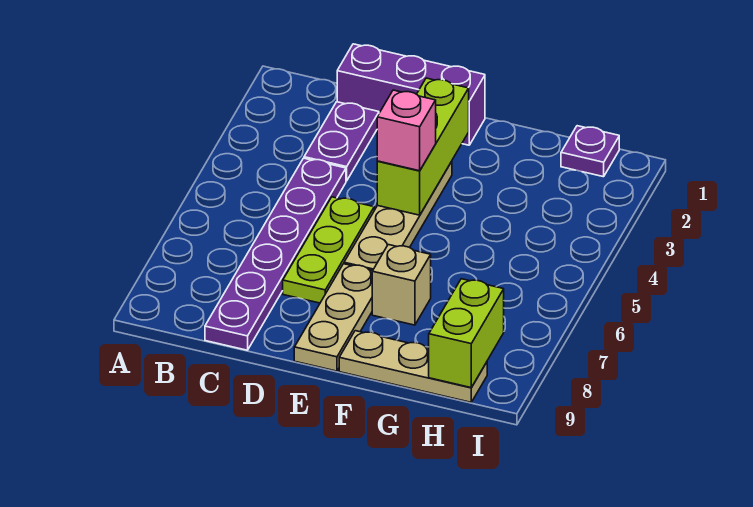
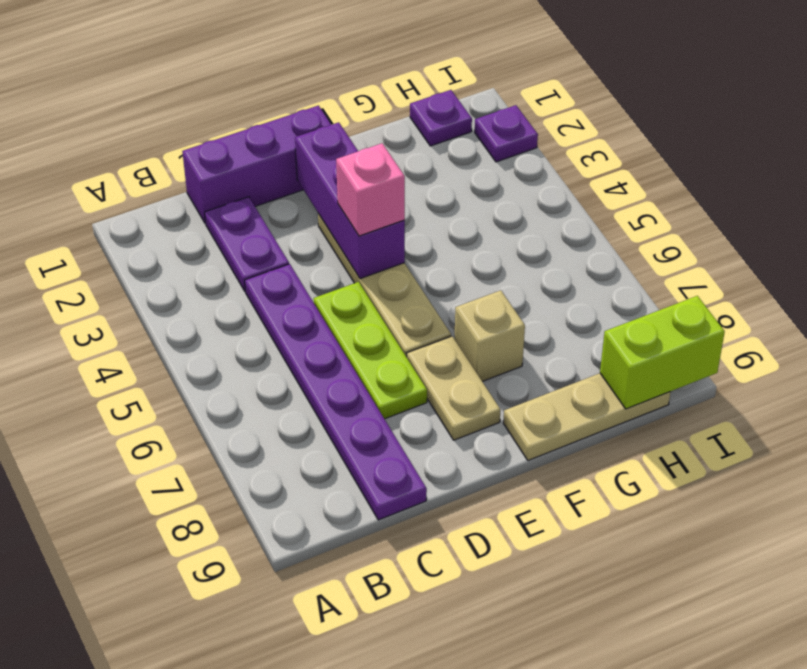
lime 1x3 brick [377,78,469,215] -> purple 1x3 brick [295,122,405,279]
tan 1x3 plate [294,264,373,371] -> tan 1x2 plate [407,336,500,440]
lime 1x2 brick [429,279,504,388] -> lime 1x2 brick turned to [600,296,725,409]
none -> purple 1x1 plate [475,105,538,162]

